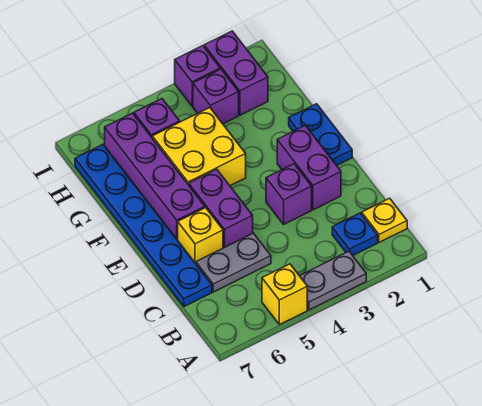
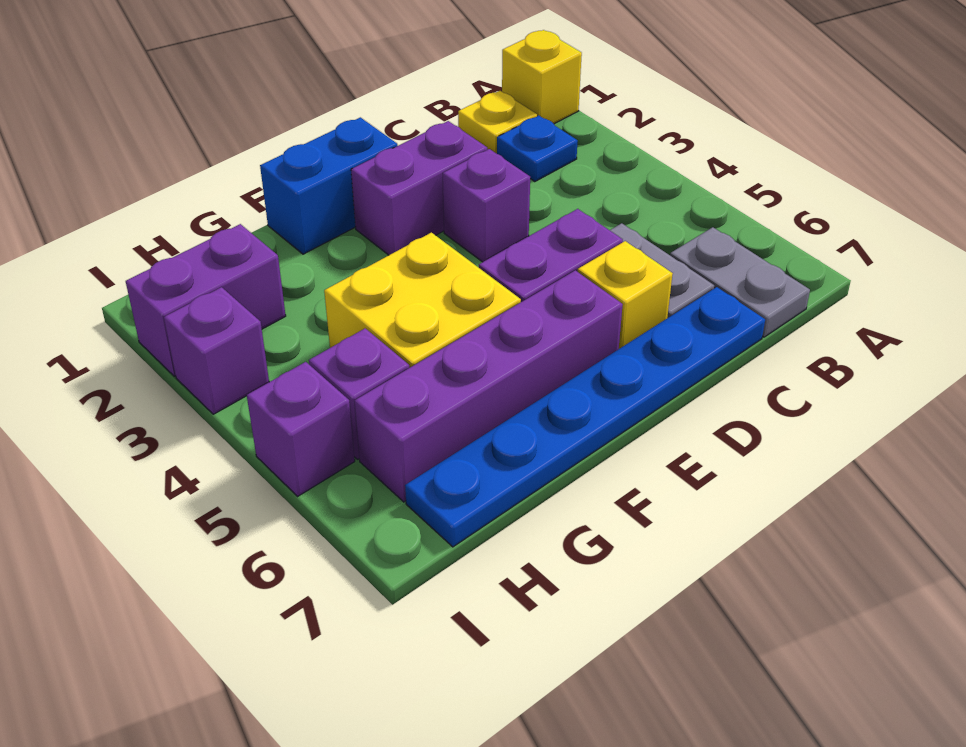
grey 1x2 plate [300,251,366,310] -> grey 1x2 plate moved to [670,227,810,337]
yellow 1x1 brick [262,264,307,325] -> yellow 1x1 brick moved to [502,30,582,124]
blue 1x2 plate [289,104,352,165] -> blue 1x2 brick [260,117,398,254]
purple 1x1 brick [193,69,239,124] -> purple 1x1 brick moved to [247,362,355,496]

